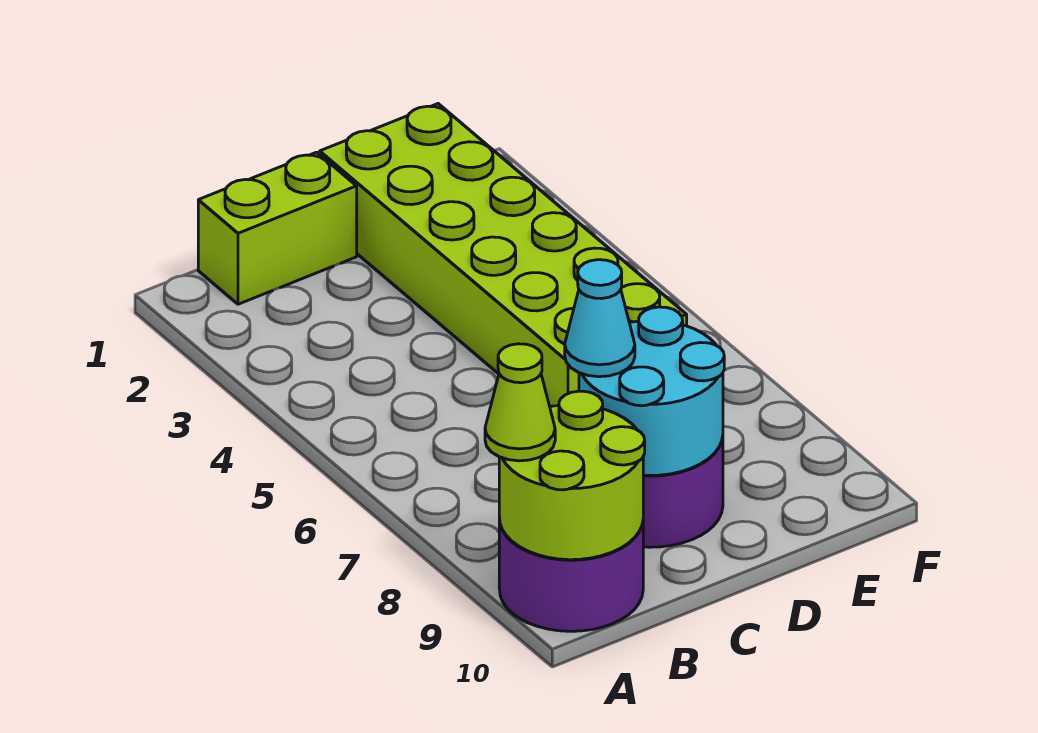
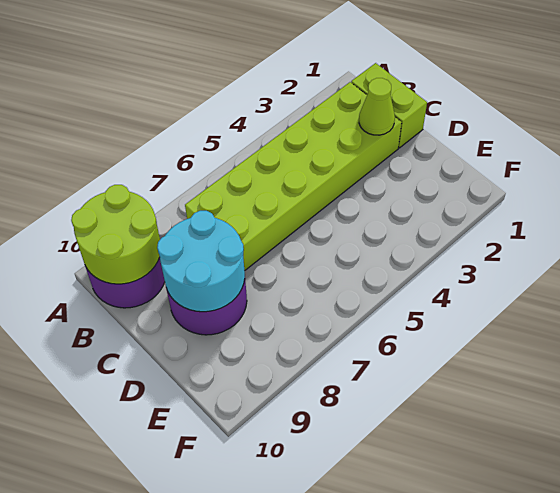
lime 1x1 cone [485,344,555,461] -> lime 1x1 cone moved to [359,78,395,135]
cyan 1x1 cone [565,260,635,377] -> none
lime 2x6 brick [320,104,687,406] -> lime 2x6 brick moved to [185,82,402,271]

